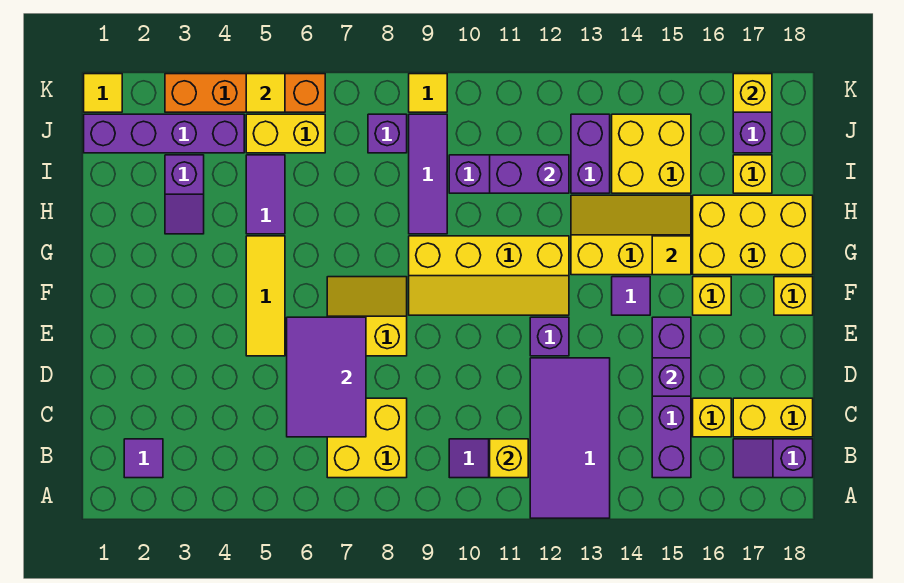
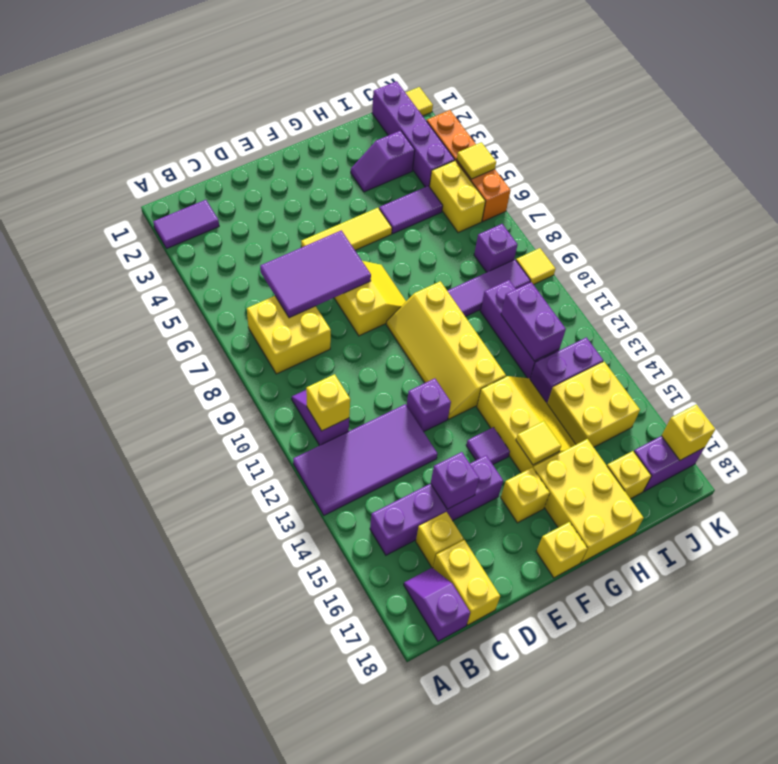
purple 1x1 tile [124,439,163,478] -> purple 1x2 tile [153,200,219,249]

